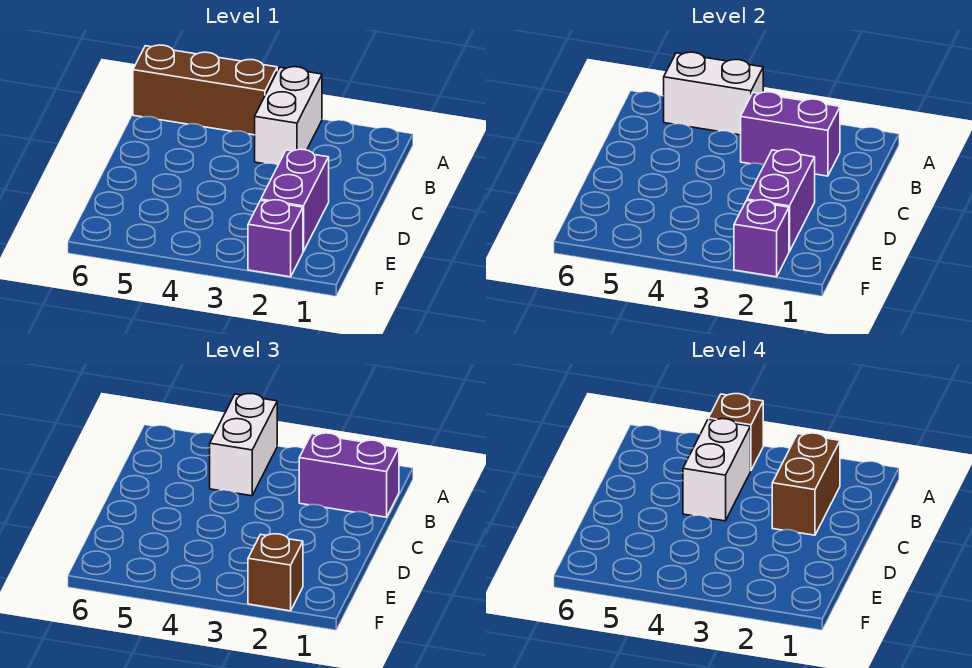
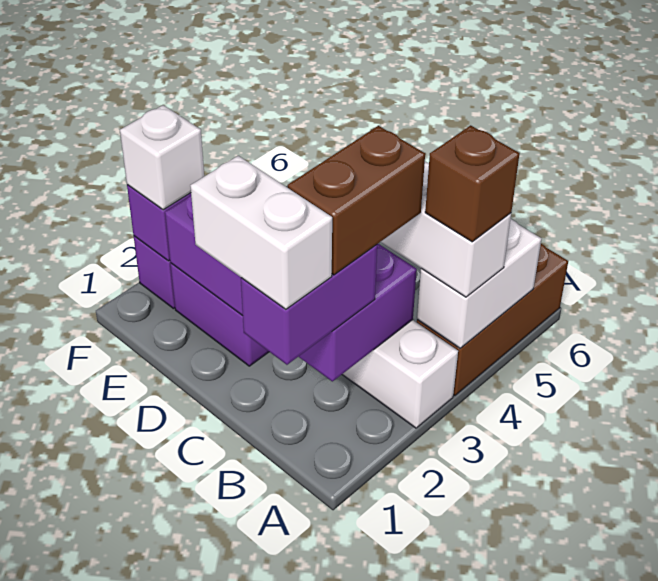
brown 1x2 brick [772,433,840,535] -> brown 1x2 brick turned to [288,126,425,275]
white 1x2 brick [683,419,751,521] -> white 1x2 brick moved to [190,156,332,309]
brown 1x1 brick [248,534,303,611] -> white 1x1 brick [120,105,204,210]

